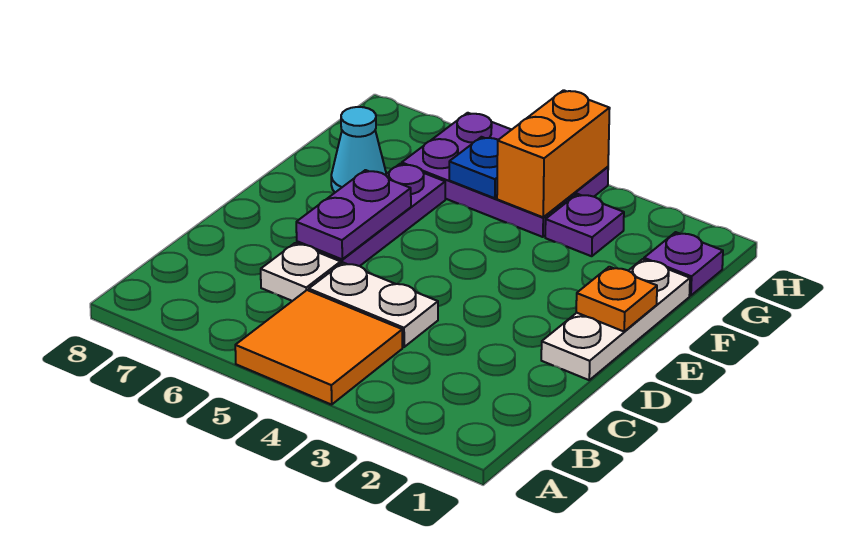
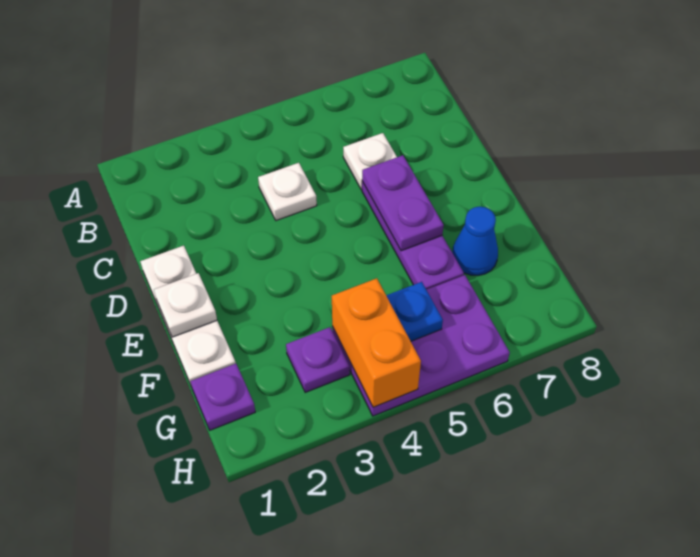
orange 2x2 tile [235,290,402,405] -> none
white 1x2 plate [309,263,438,347] -> white 1x1 plate [258,163,317,221]
orange 1x1 plate [576,267,657,331] -> white 1x1 plate [154,273,217,337]
cyan 1x1 cone [331,107,386,192] -> blue 1x1 cone [452,207,498,276]

